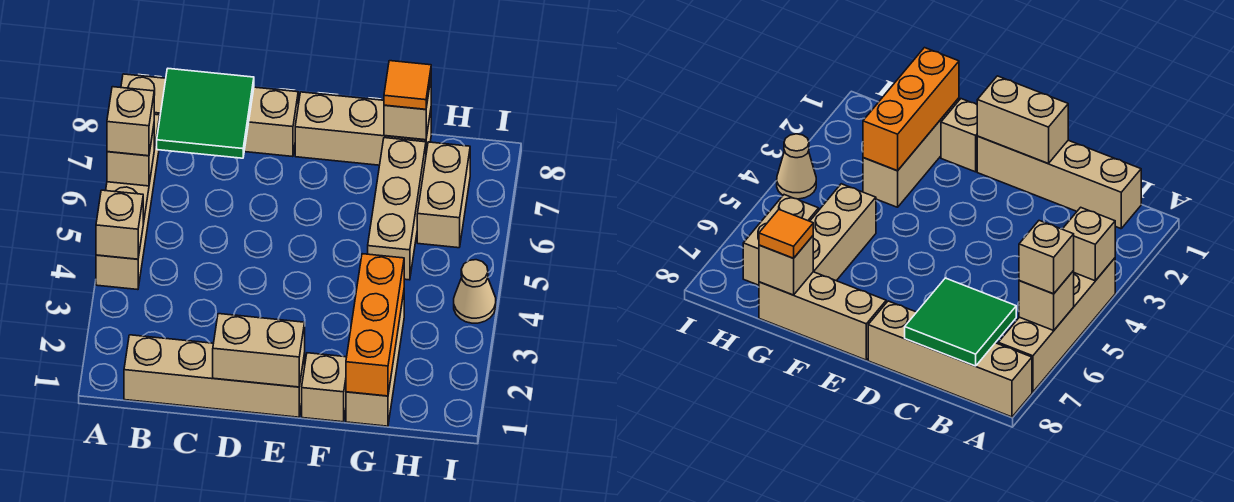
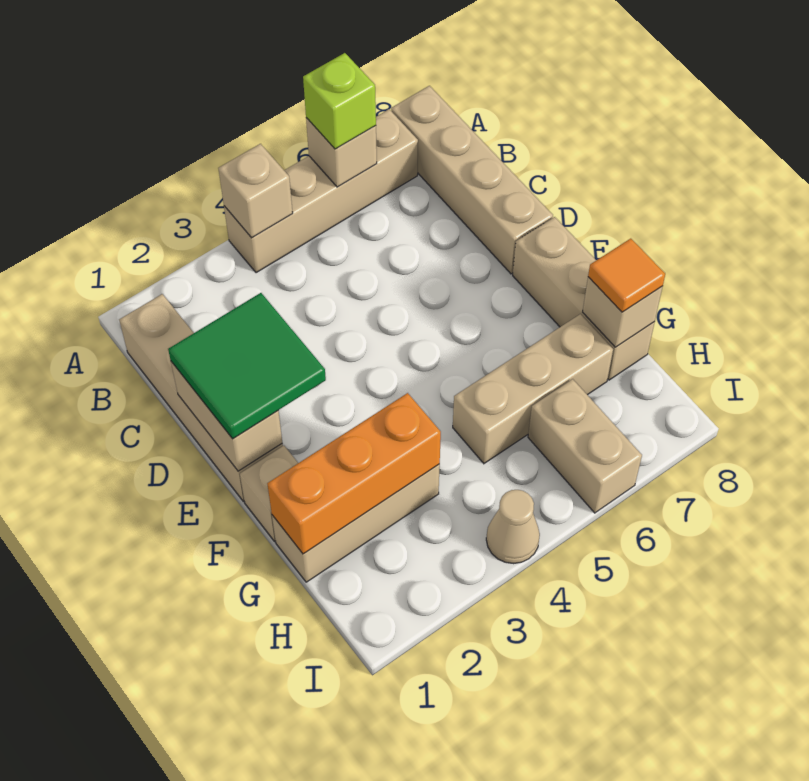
tan 1x1 brick [107,87,154,156] -> lime 1x1 brick [303,53,376,149]
green 2x2 tile [157,69,254,158] -> green 2x2 tile moved to [168,293,326,439]
tan 1x2 brick [417,142,470,248] -> tan 1x2 brick turned to [528,379,642,513]

